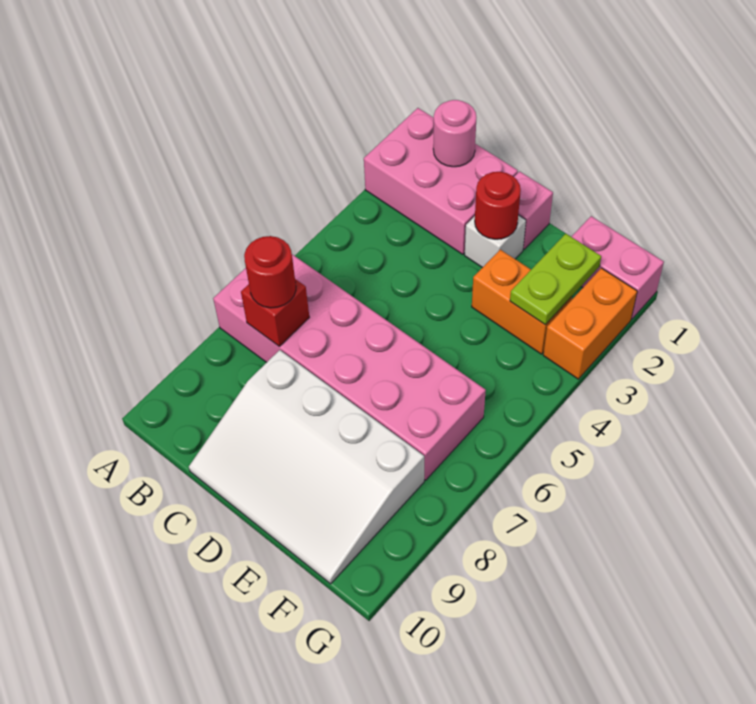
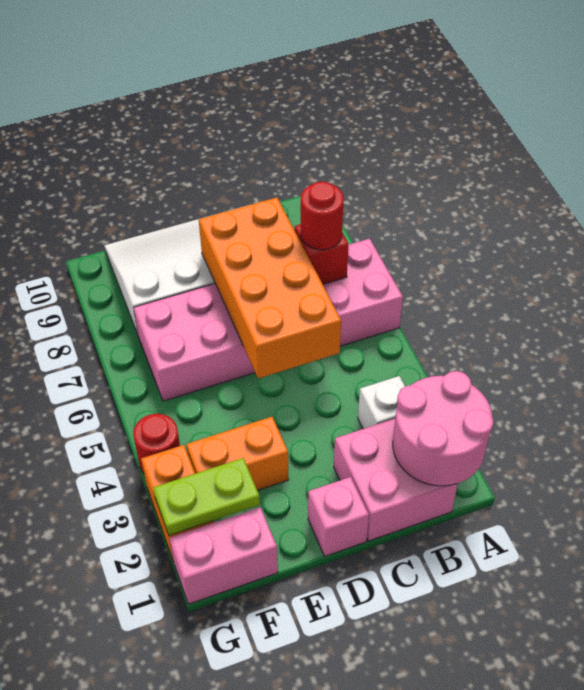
pink 2x3 brick [364,108,518,254] -> pink 2x2 brick [334,419,458,541]
pink 1x1 round brick [433,100,476,167] -> pink 2x2 round brick [393,371,494,486]
none -> orange 2x4 brick [199,198,341,378]
white 1x1 brick [465,215,526,268] -> white 1x1 brick moved to [358,376,405,429]
red 1x1 round brick [475,172,521,239] -> red 1x1 round brick moved to [133,414,180,473]
lime 1x2 plate [510,234,601,324] -> lime 1x2 plate turned to [153,458,260,535]

